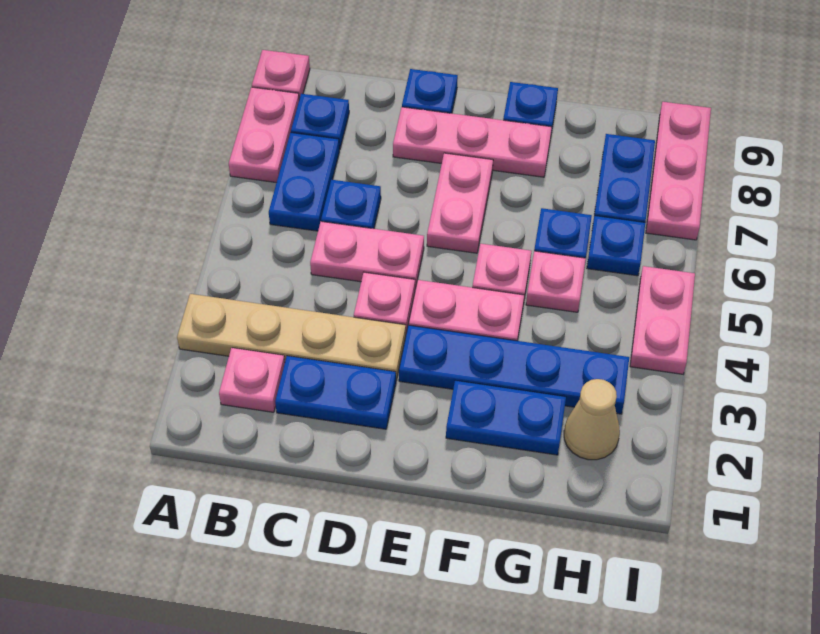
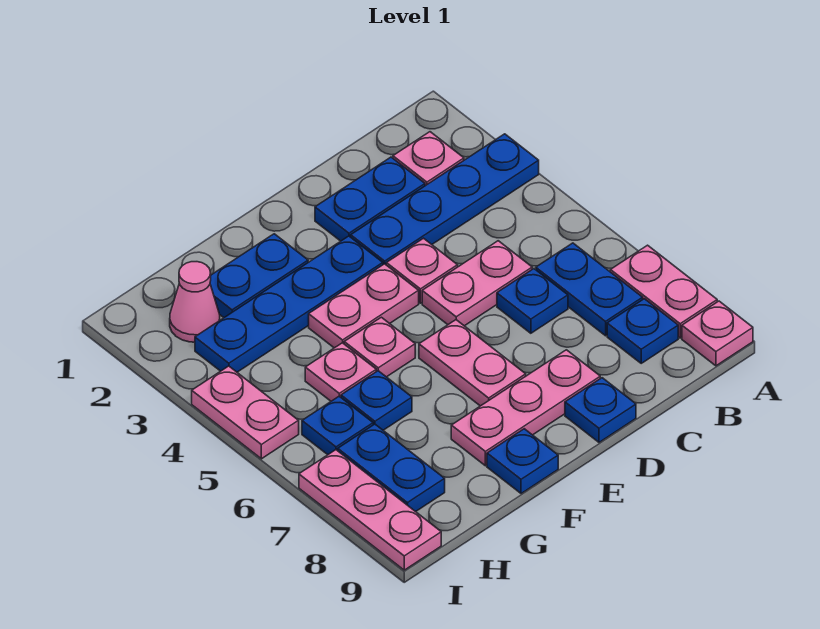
tan 1x4 plate [177,294,406,380] -> blue 1x4 plate [351,134,539,265]
tan 1x1 cone [564,379,620,460] -> pink 1x1 cone [170,262,220,342]

